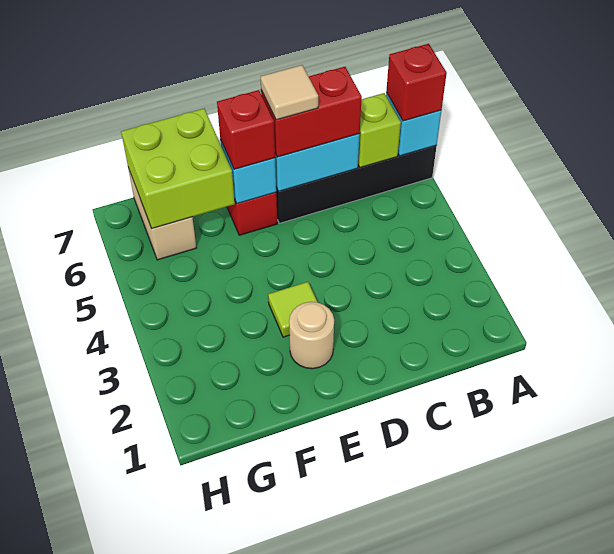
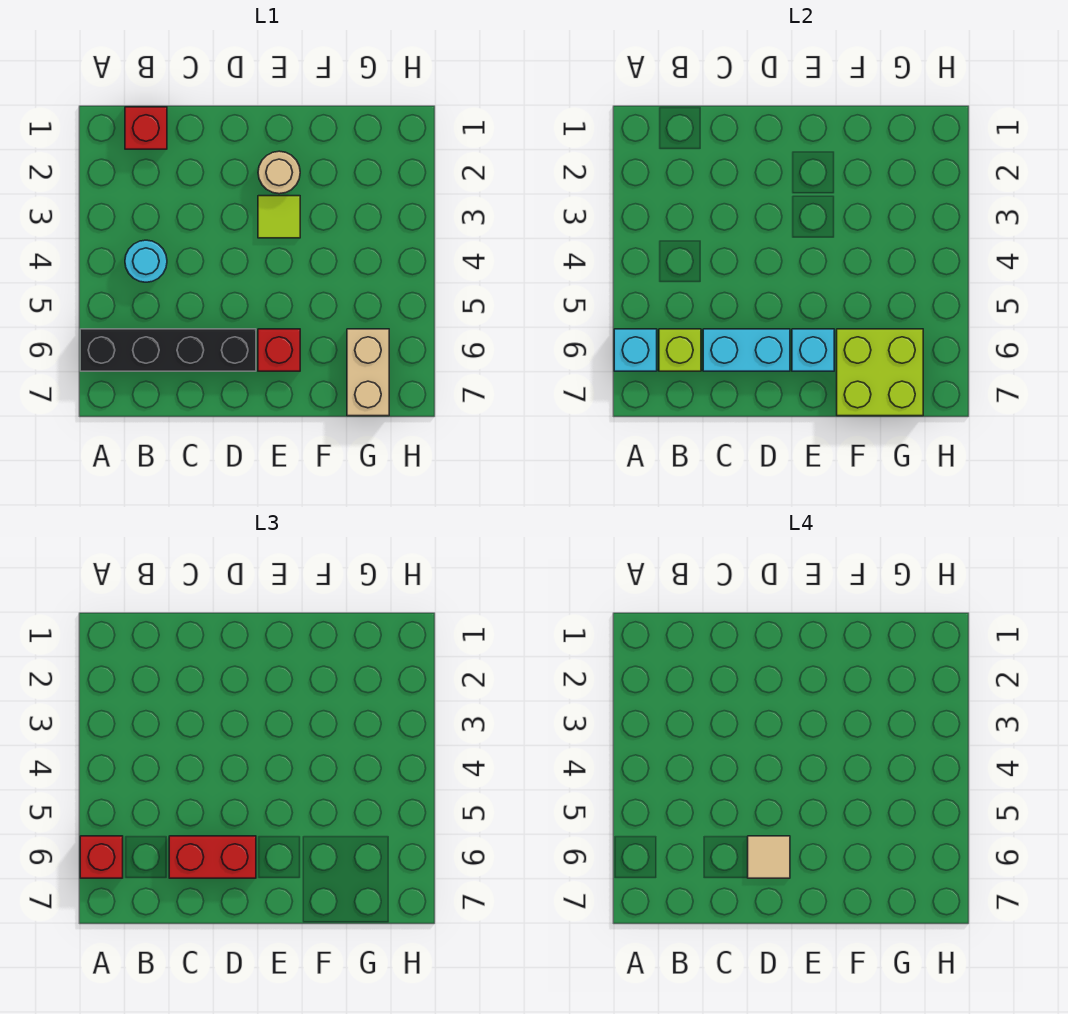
none -> cyan 1x1 round brick [125,240,167,282]
red 1x1 brick [217,90,275,169] -> red 1x1 brick moved to [125,107,167,149]

